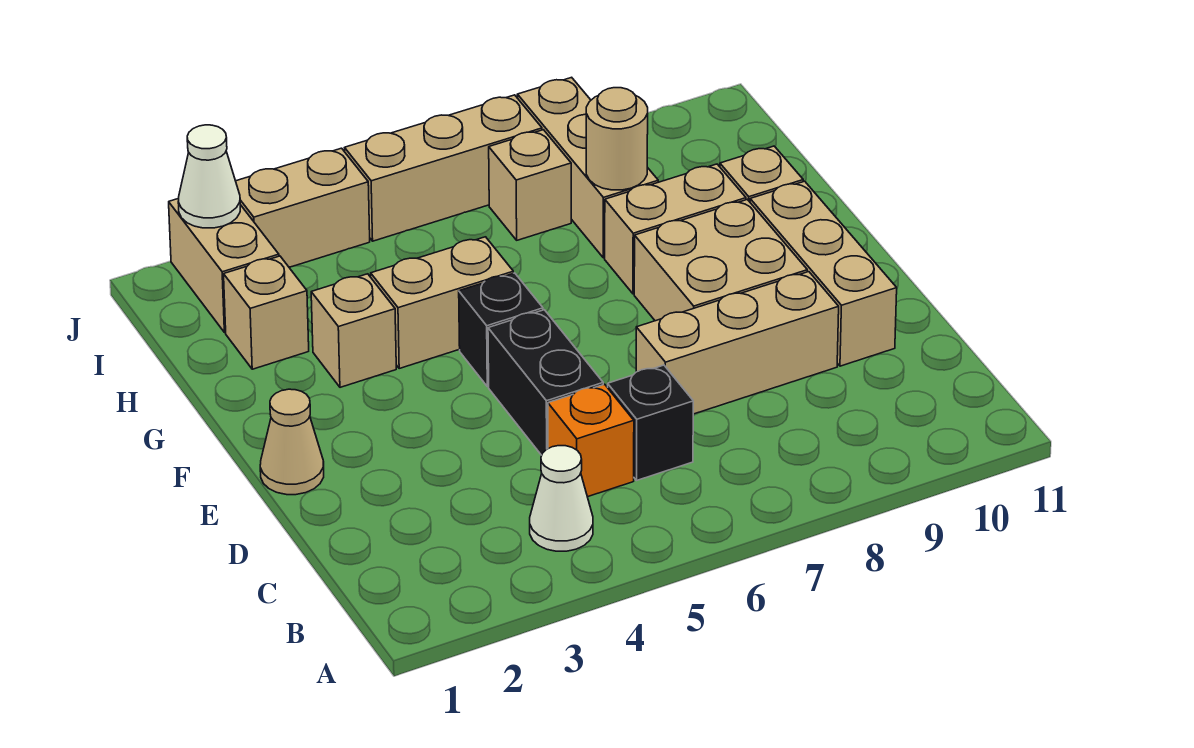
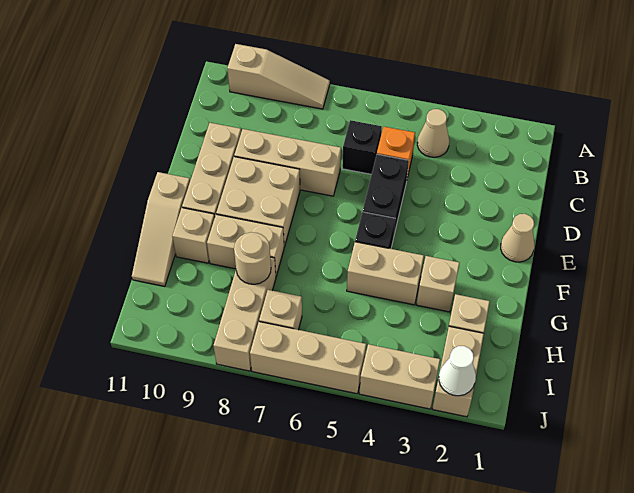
none -> tan 1x3 slope [227,44,330,109]
white 1x1 cone [530,446,593,551] -> tan 1x1 cone [417,109,449,157]
none -> tan 1x3 slope [132,172,190,286]

